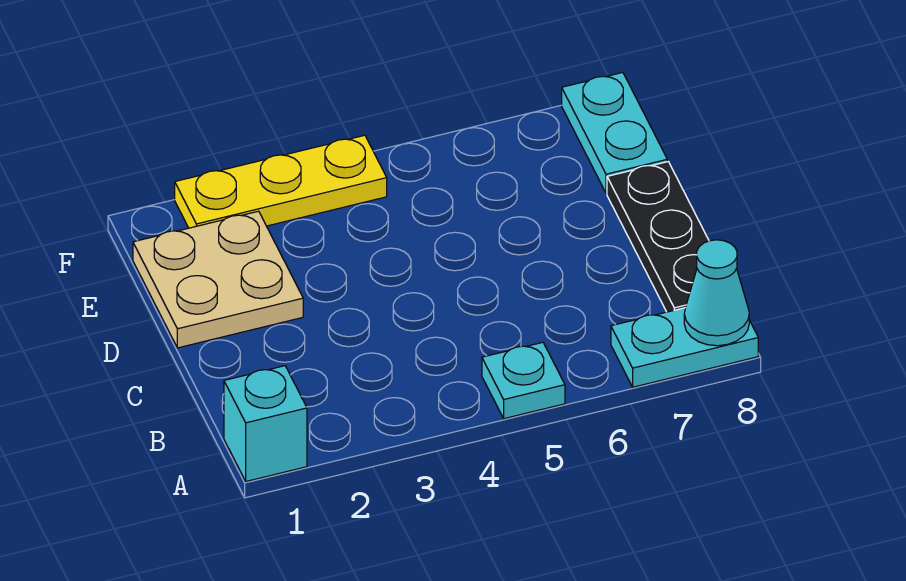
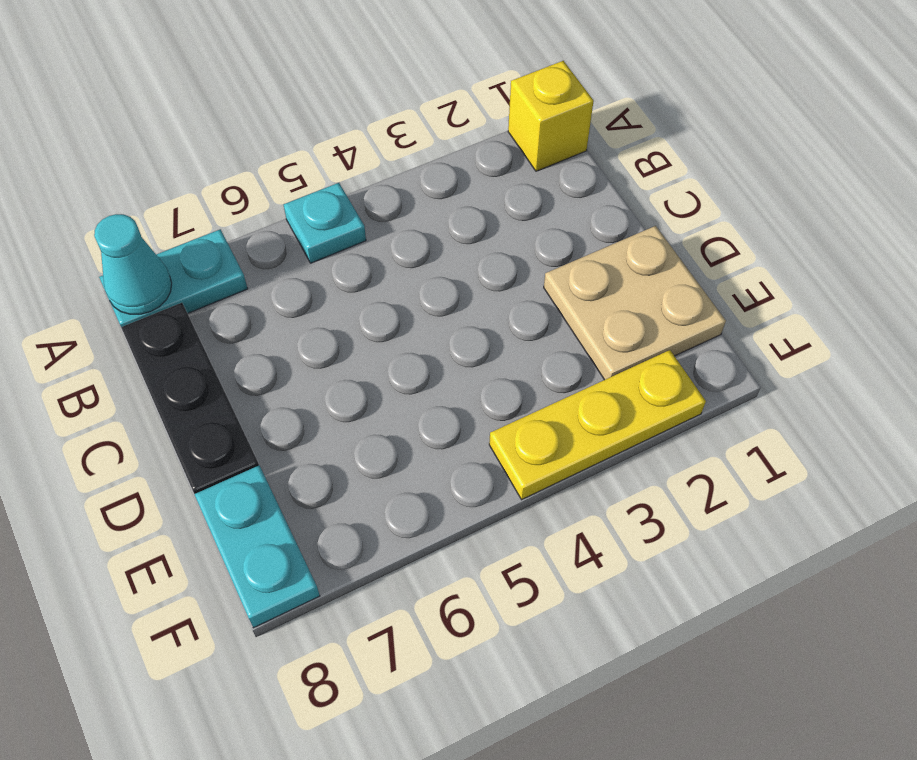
cyan 1x1 brick [224,366,307,481] -> yellow 1x1 brick [508,61,594,171]

